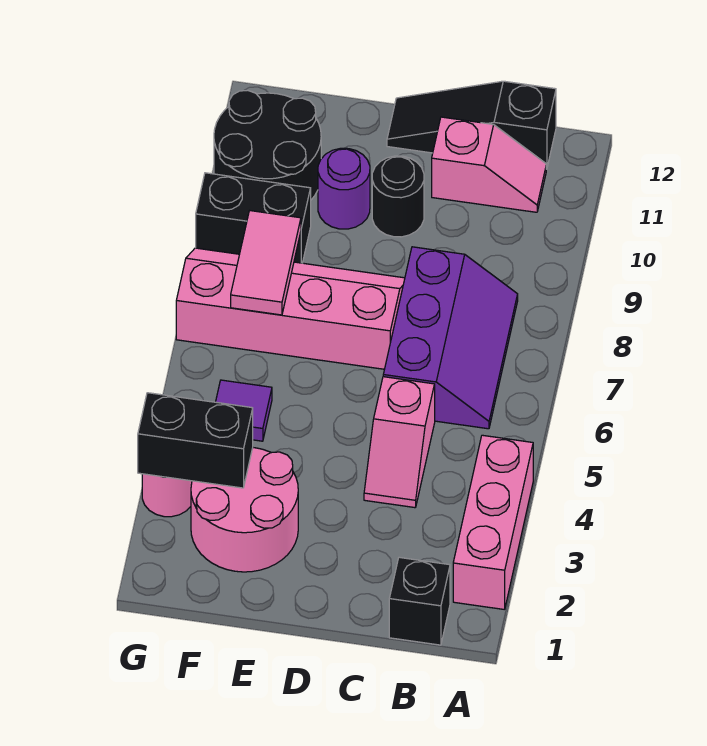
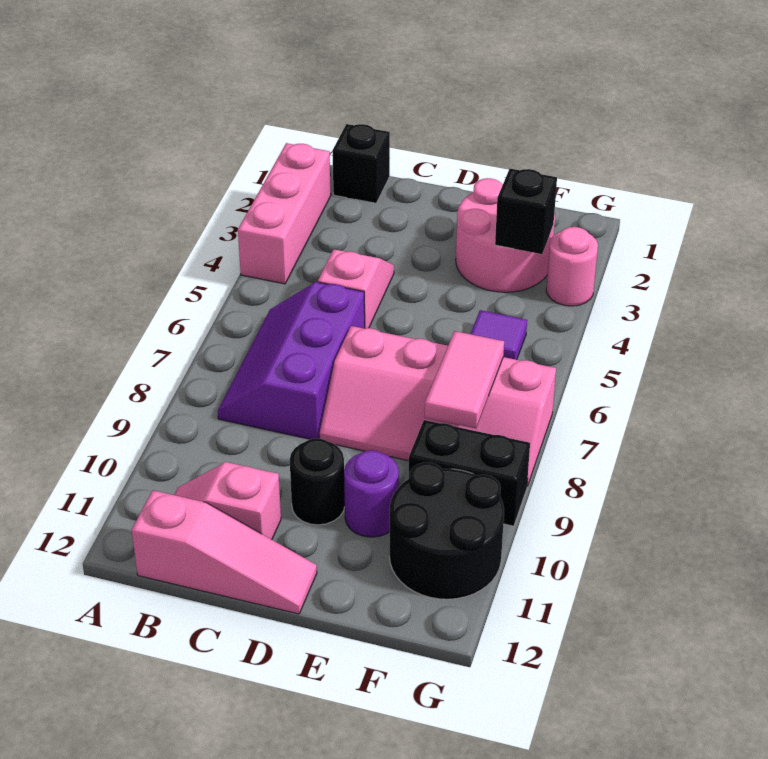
black 1x3 slope [387,81,556,169] -> pink 1x3 slope [132,490,317,614]
black 1x2 brick [138,393,253,488] -> black 1x1 brick [495,169,557,254]

